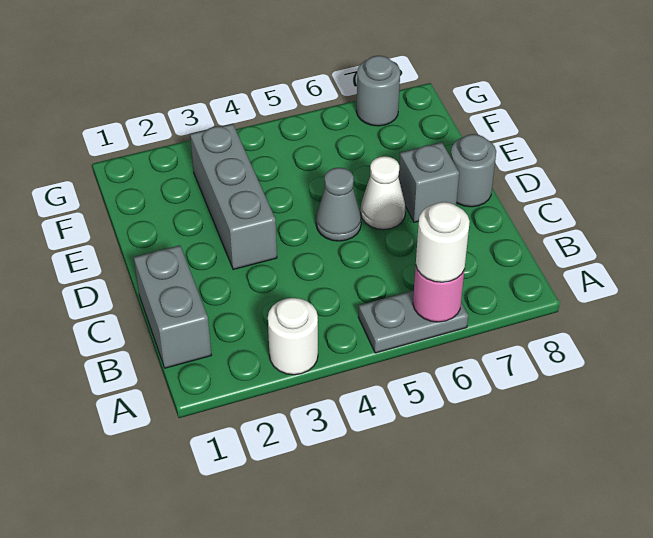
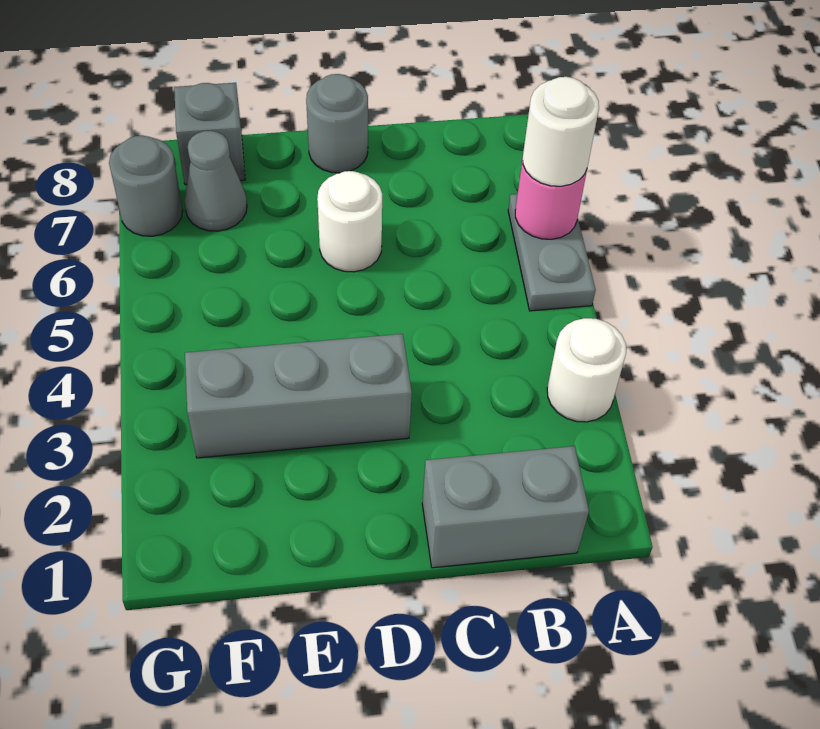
grey 1x1 cone [316,168,361,241] -> grey 1x1 cone moved to [184,131,247,231]
white 1x1 cone [361,156,406,230] -> white 1x1 round brick [317,171,382,272]
grey 1x1 brick [399,142,459,222] -> grey 1x1 brick moved to [174,83,245,185]

